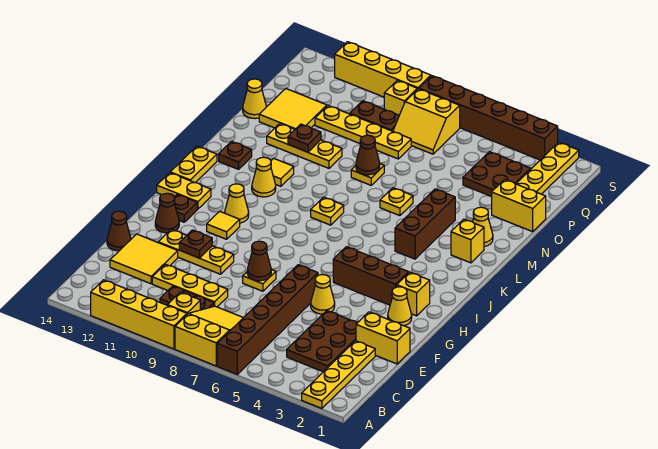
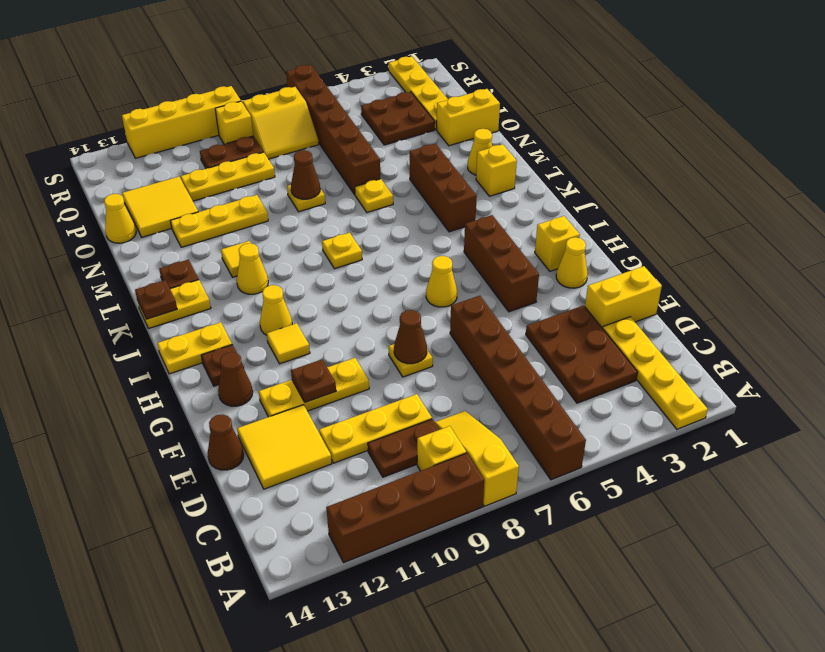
yellow 2x3 slope [175,306,243,366] -> yellow 1x3 slope [435,411,519,506]
yellow 1x4 brick [91,280,187,349] -> brown 1x4 brick [326,453,484,563]
yellow 1x1 cone [311,275,335,314] -> yellow 1x1 cone moved to [426,256,457,307]
brown 1x3 brick [333,247,409,305] -> brown 1x3 brick turned to [464,215,539,312]
yellow 1x2 plate [170,146,217,183] -> yellow 1x2 plate turned to [137,280,211,328]
brown 1x1 plate [288,124,321,152] -> brown 1x1 plate moved to [135,280,177,319]
yellow 1x4 plate [315,106,411,159] -> yellow 1x3 plate [181,152,275,201]
brown 1x6 brick [419,76,558,160] -> brown 1x6 brick turned to [286,65,380,194]

